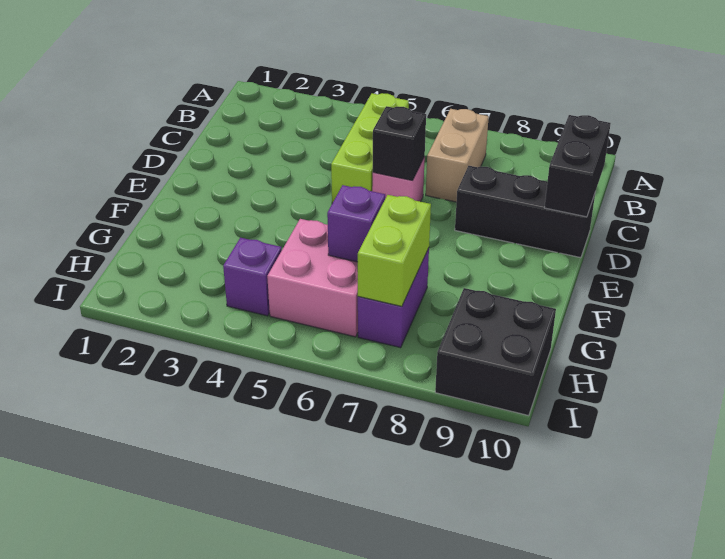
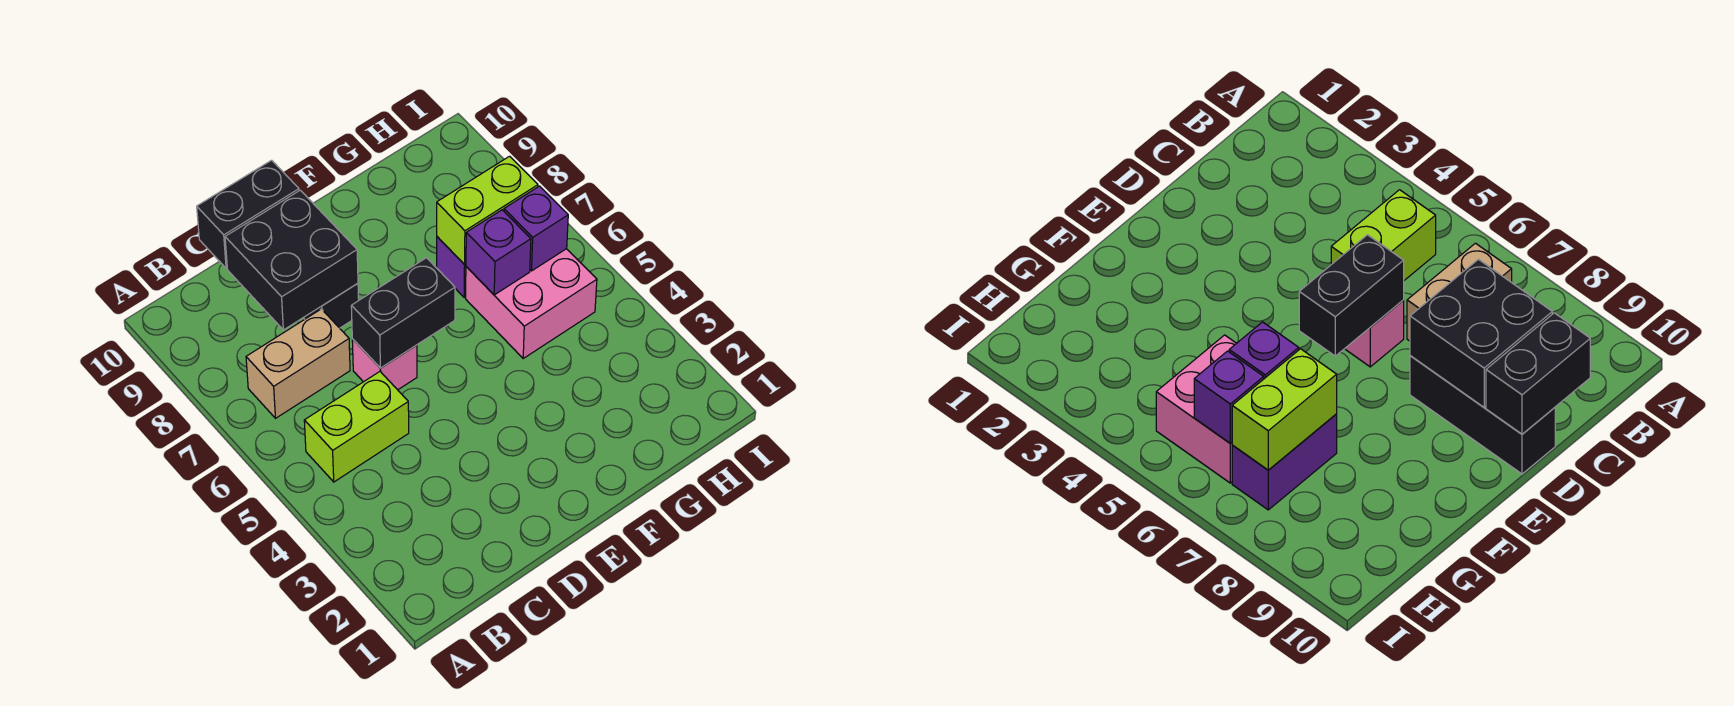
lime 1x3 brick [331,93,409,203] -> lime 1x2 brick [304,372,409,482]
black 1x1 brick [373,106,426,180] -> black 1x2 brick [351,258,455,368]
purple 1x1 brick [223,238,282,316] -> purple 1x1 brick moved to [504,186,568,271]
black 2x2 brick [435,288,556,416] -> black 2x2 brick moved to [225,190,358,330]

